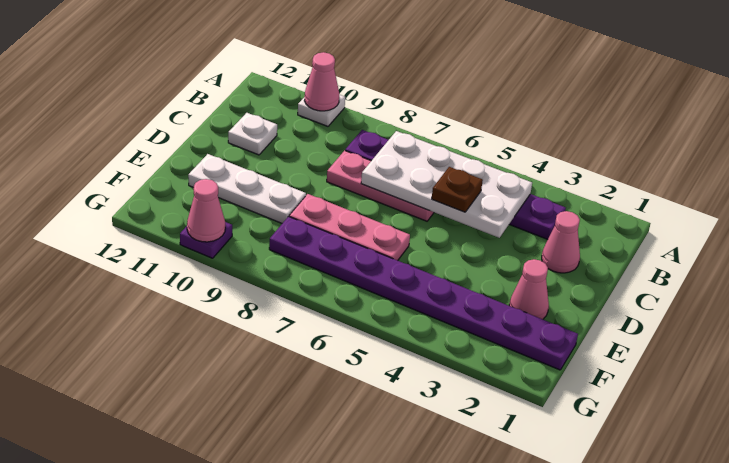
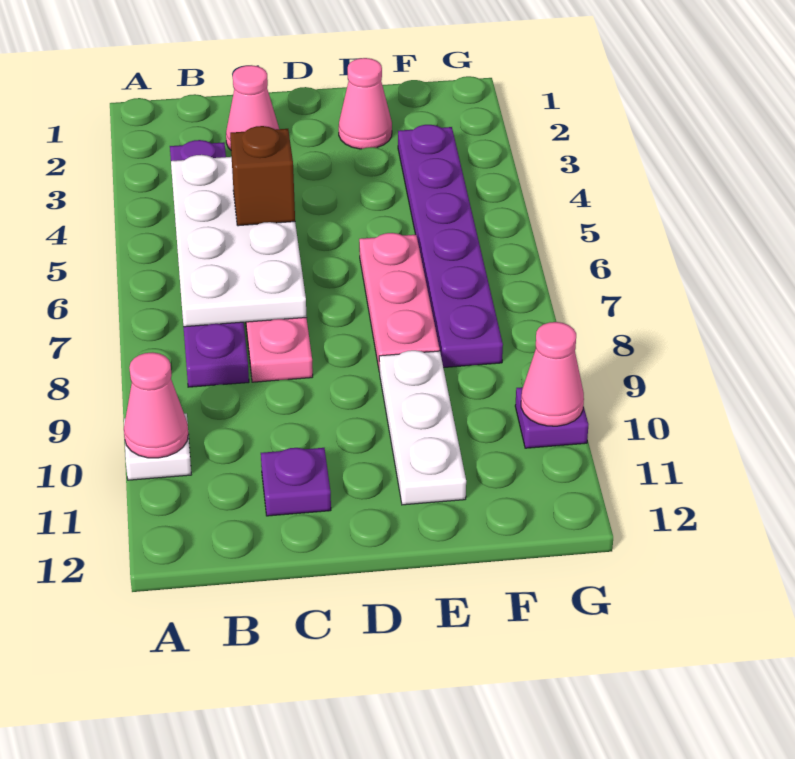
brown 1x1 plate [432,167,483,212] -> brown 1x1 brick [230,126,295,226]
white 1x1 plate [228,113,277,155] -> purple 1x1 plate [261,448,331,516]
purple 1x8 plate [269,216,578,370] -> purple 1x6 plate [398,125,503,368]

